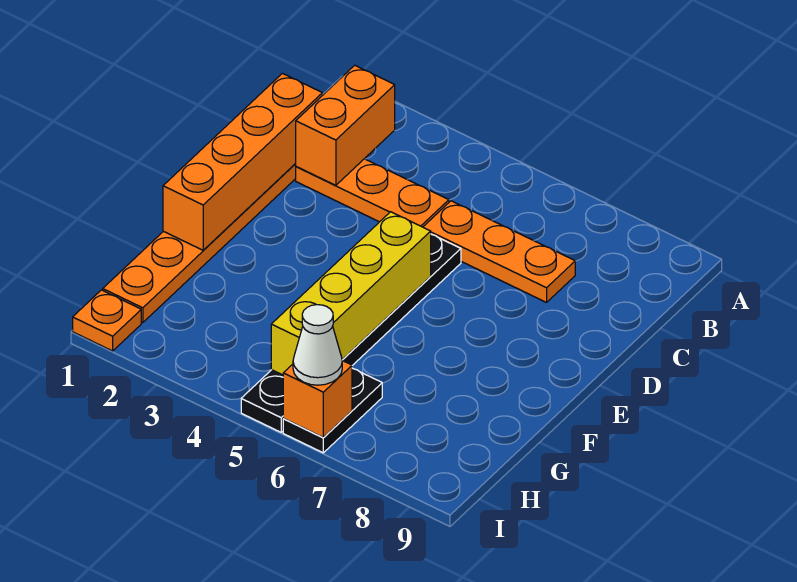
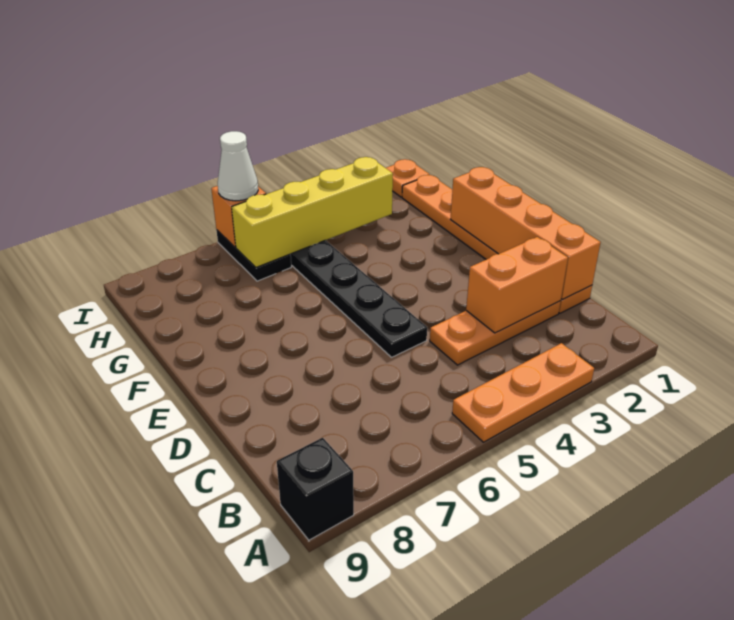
none -> black 1x1 brick [277,438,354,540]
orange 1x2 brick [296,65,395,185] -> orange 1x2 brick turned to [466,237,568,333]
orange 1x3 plate [423,201,575,302] -> orange 1x3 plate moved to [452,343,594,442]
yellow 1x4 brick [271,212,431,375] -> yellow 1x4 brick turned to [232,157,393,267]

